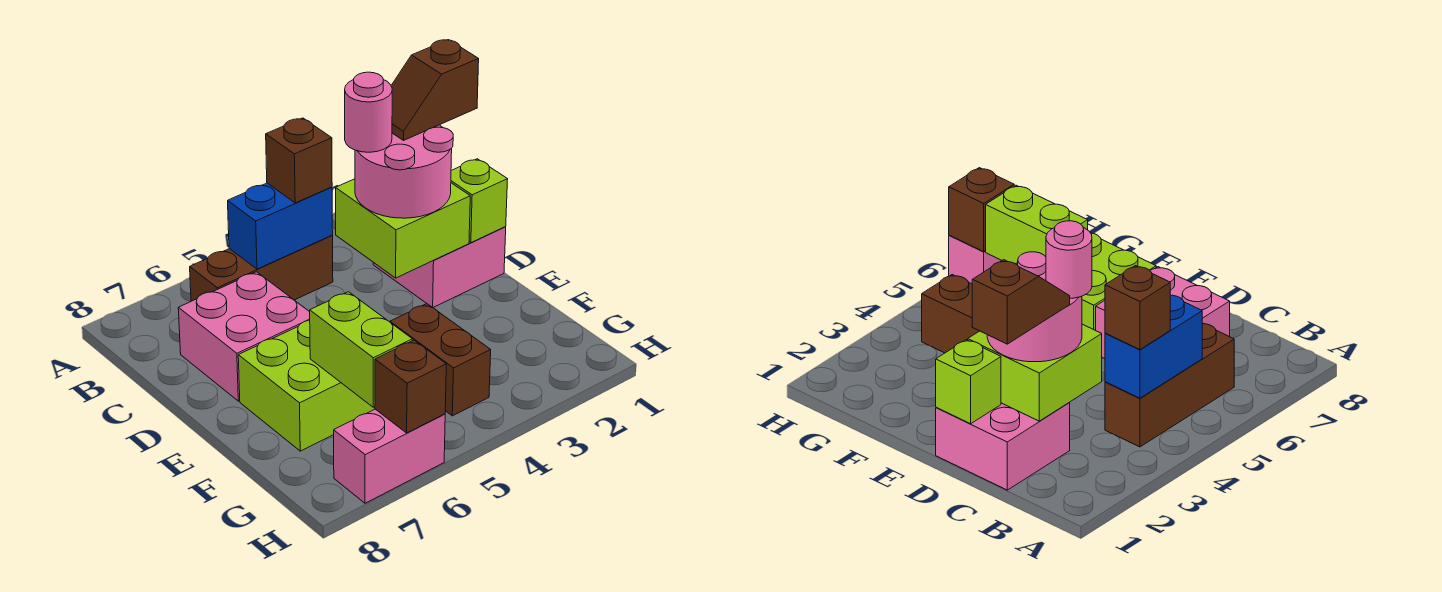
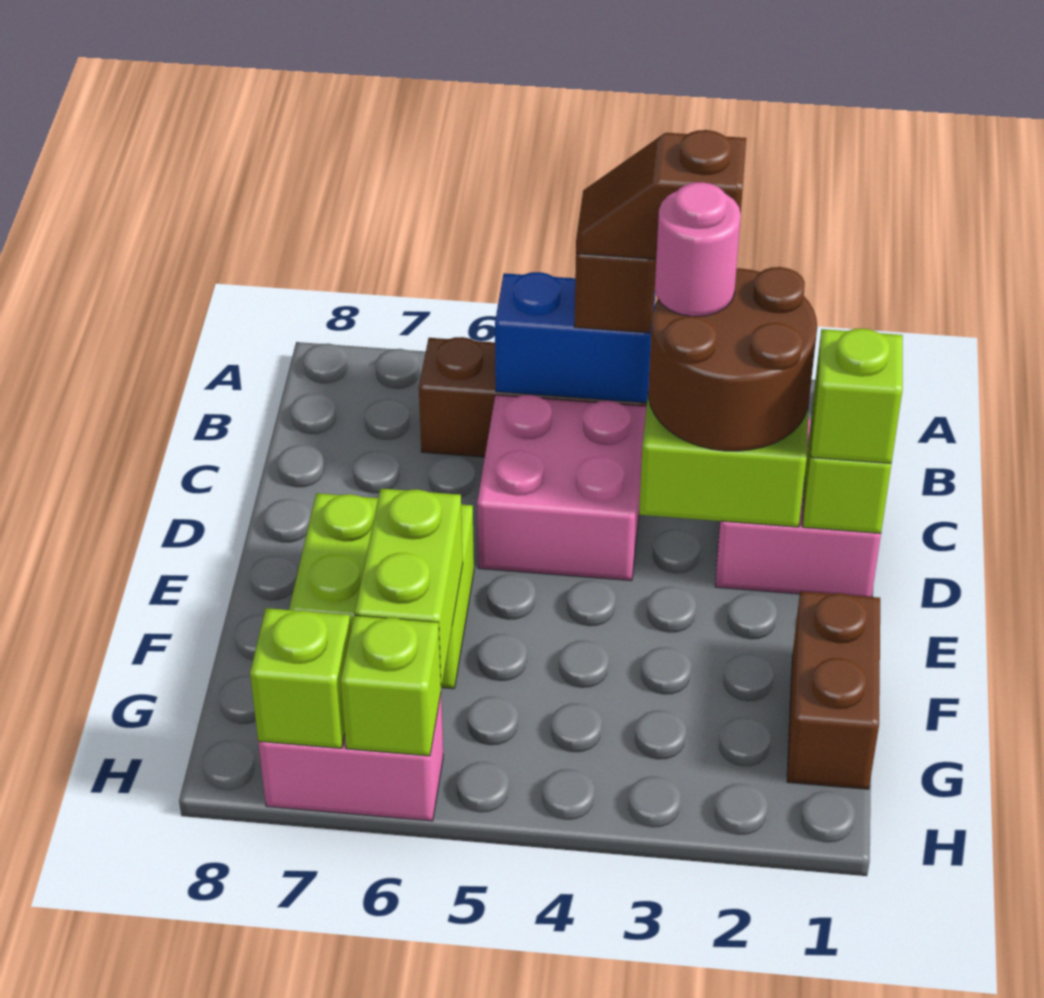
brown 1x2 slope [391,40,479,140] -> brown 1x2 slope moved to [576,130,746,259]
pink 2x2 round brick [355,125,453,218] -> brown 2x2 round brick [648,267,817,451]
pink 2x2 brick [178,272,310,401] -> pink 2x2 brick moved to [477,395,647,581]
none -> lime 1x1 brick [811,328,903,463]
brown 1x2 brick [390,304,491,416] -> brown 1x2 brick moved to [787,591,880,789]
brown 1x1 brick [375,340,446,433] -> lime 1x1 brick [341,615,441,756]
none -> lime 1x1 brick [250,608,351,748]

